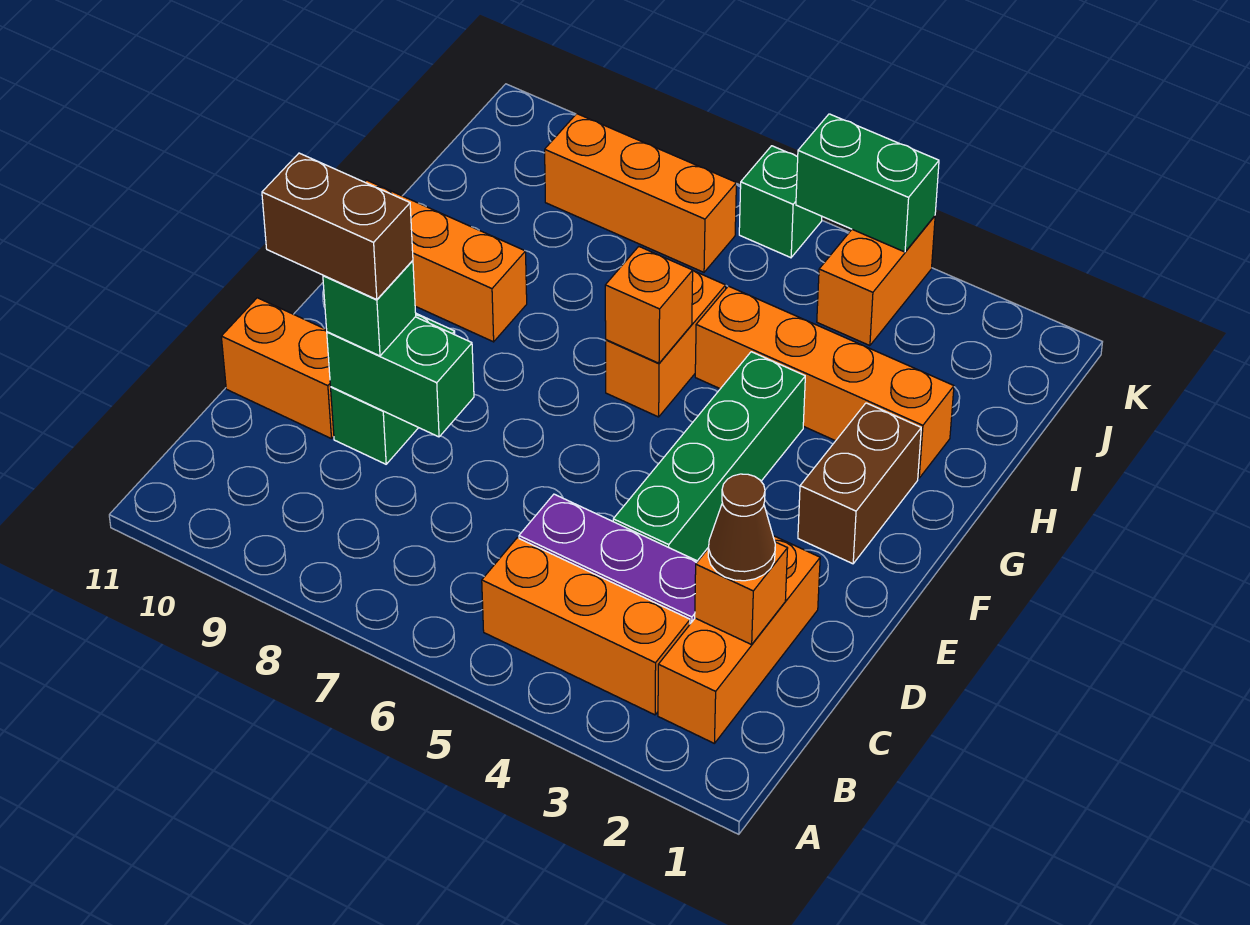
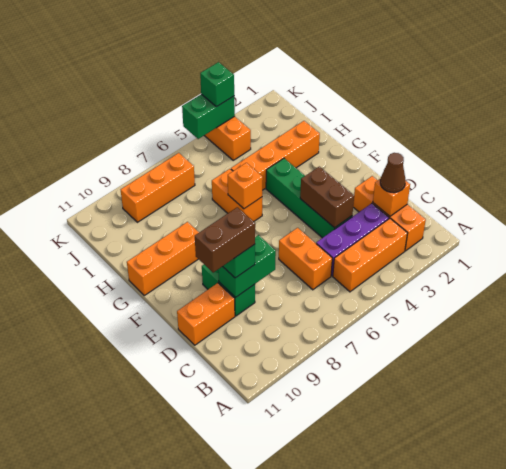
none -> orange 1x2 brick [279,228,332,290]
brown 1x2 brick [798,403,921,564] -> brown 1x2 brick moved to [300,167,354,228]
green 1x1 brick [739,146,822,258] -> green 1x1 brick moved to [200,62,234,107]

